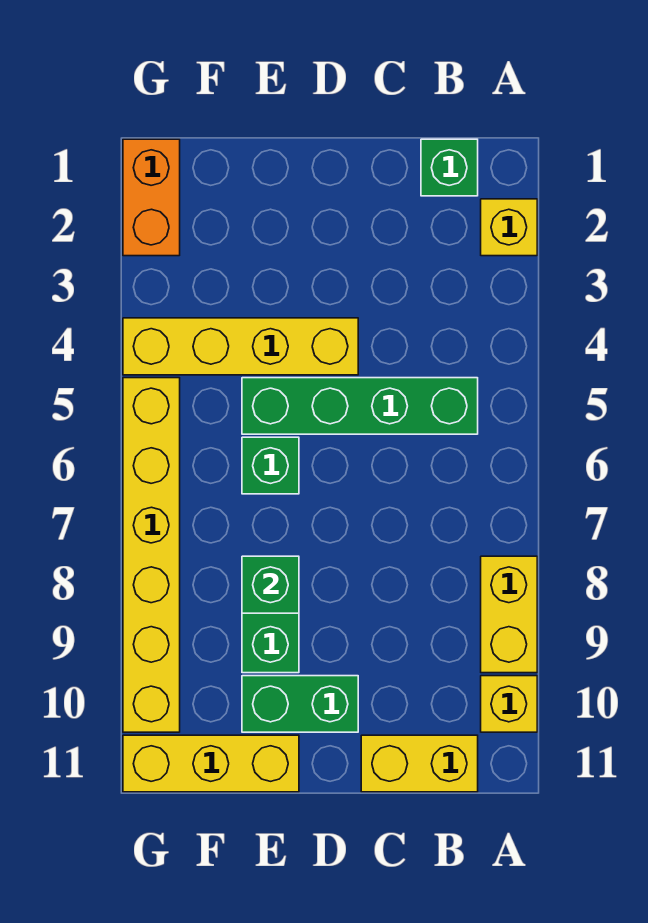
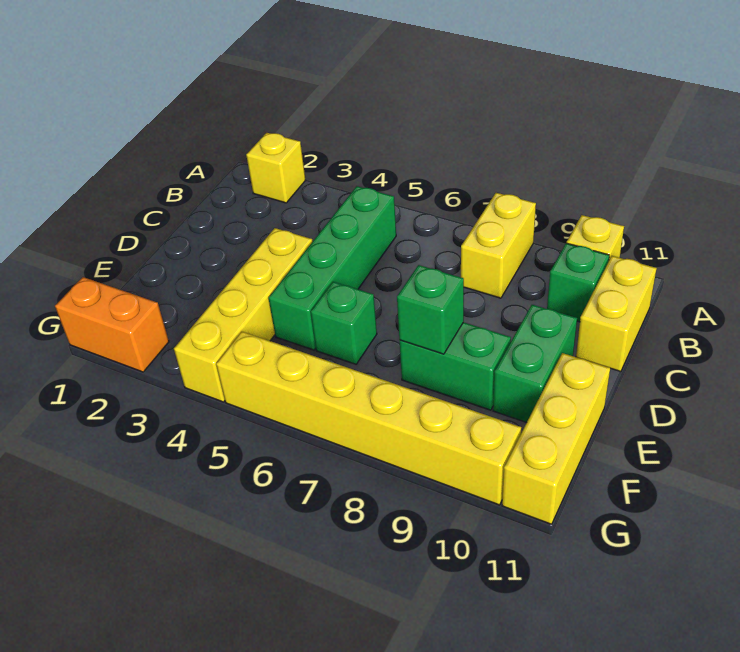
yellow 1x2 brick [481,556,537,673] -> yellow 1x2 brick turned to [461,193,536,298]
green 1x1 brick [421,139,478,196] -> green 1x1 brick moved to [547,243,609,322]

